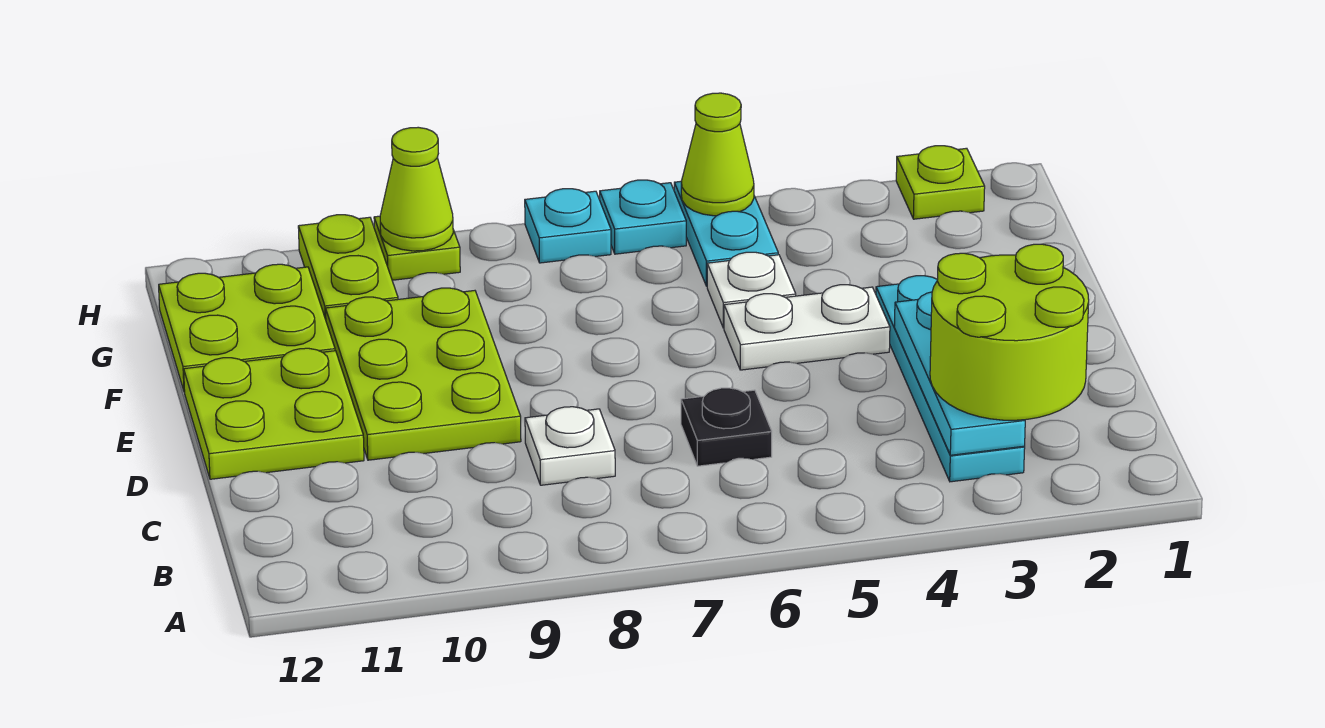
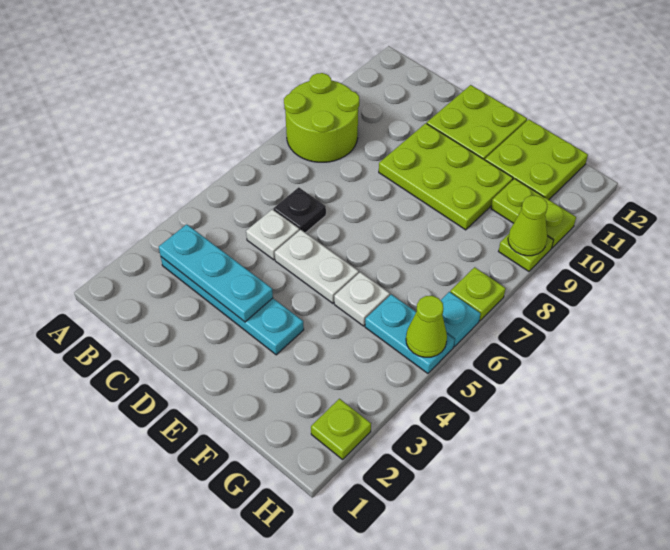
lime 2x2 round brick [930,244,1089,420] -> lime 2x2 round brick moved to [284,73,359,162]
white 1x1 plate [525,407,615,485] -> white 1x1 plate moved to [246,209,299,260]
white 1x2 plate [724,285,890,370] -> white 1x2 plate turned to [275,230,359,303]
cyan 1x1 plate [525,189,611,263] -> lime 1x1 plate [450,267,506,321]

